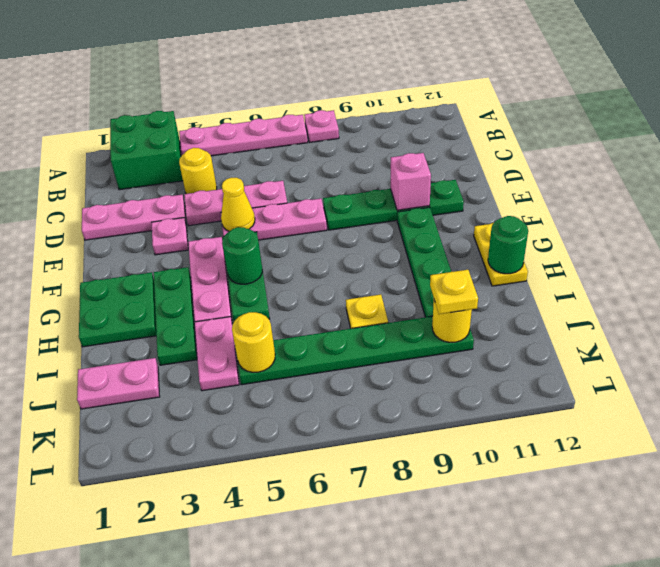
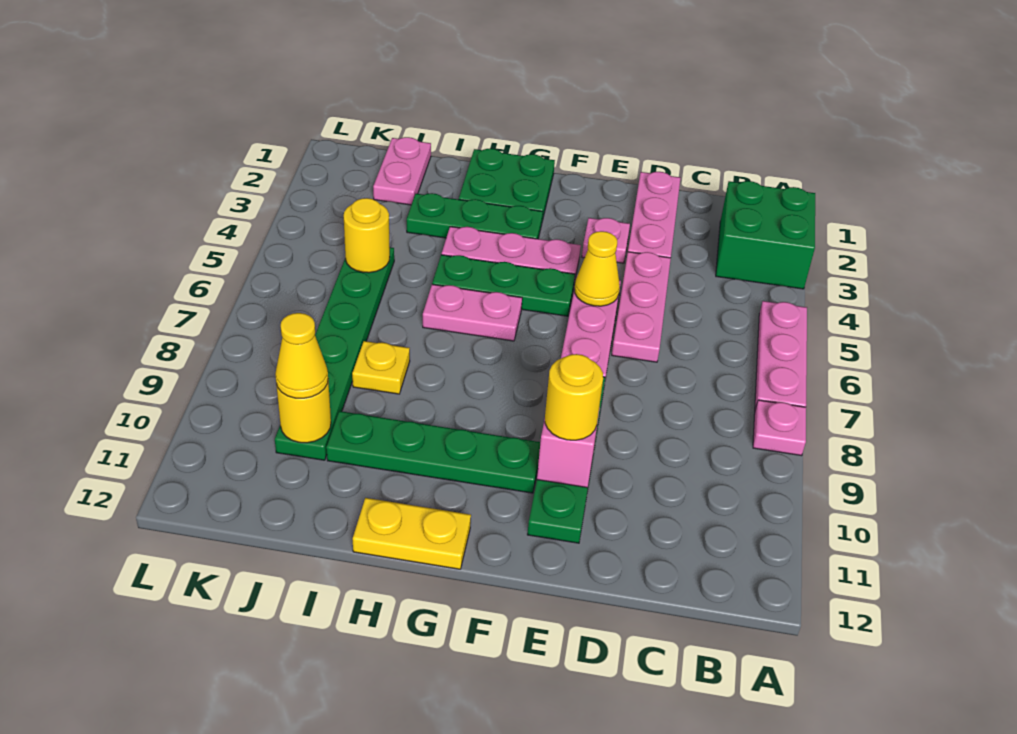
pink 1x4 plate [179,115,308,156] -> pink 1x3 plate [755,301,807,409]
yellow 1x1 round brick [179,148,217,194] -> yellow 1x1 round brick moved to [545,354,603,440]
green 1x1 round brick [222,227,262,284] -> none
green 1x1 round brick [488,216,528,274] -> none
pink 1x2 plate [194,317,239,391] -> pink 1x2 plate moved to [423,284,522,341]
yellow 1x1 plate [430,270,478,314] -> yellow 1x1 cone [275,313,328,398]

